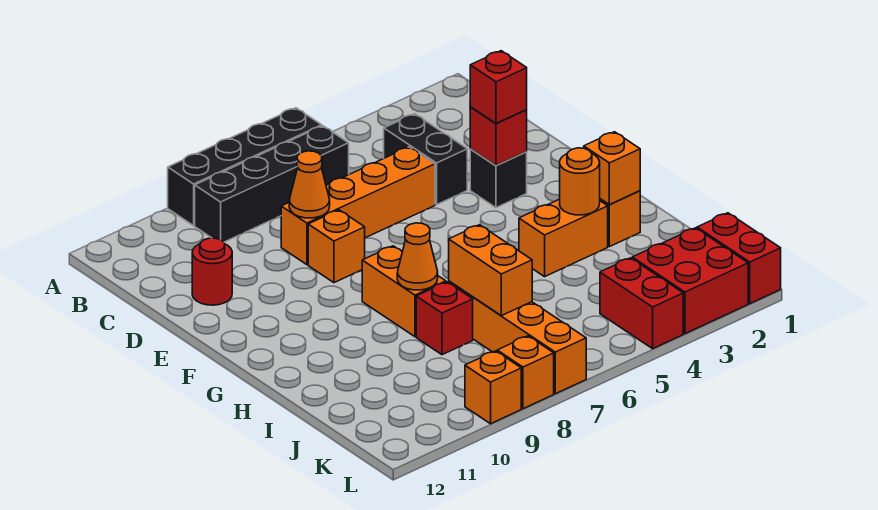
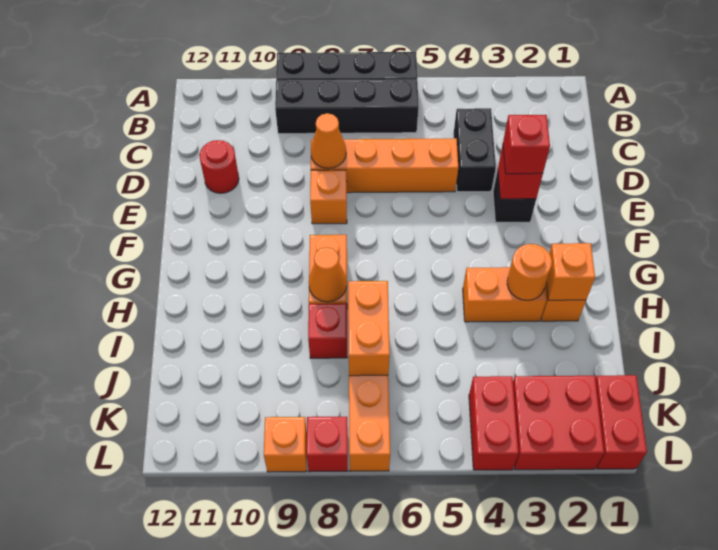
orange 1x1 brick [497,336,554,409] -> red 1x1 brick [307,417,348,472]

